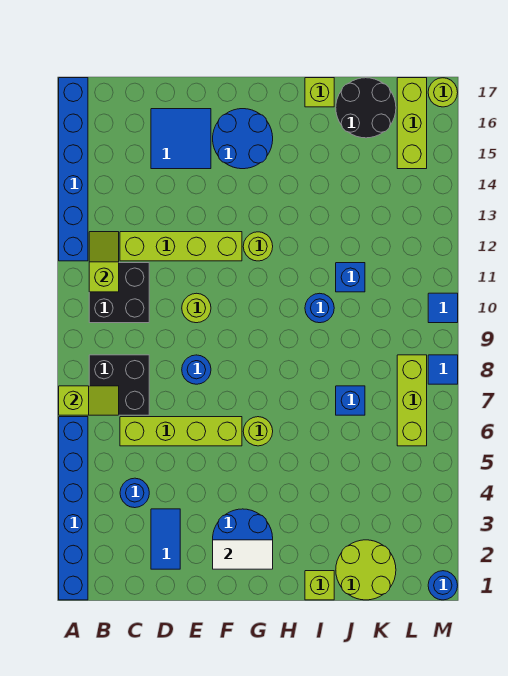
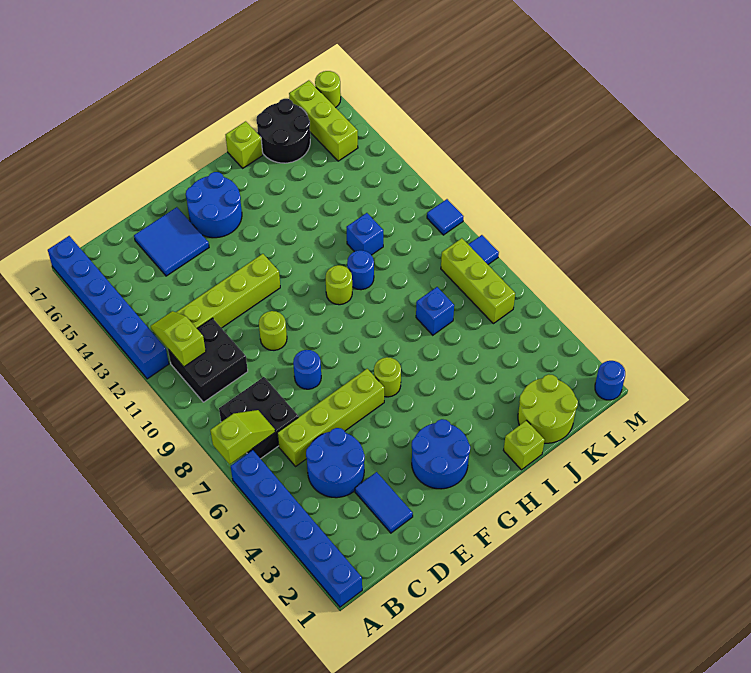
blue 1x1 round brick [120,478,149,508] -> blue 2x2 round brick [306,428,365,498]
white 1x2 tile [213,540,273,569] -> none
lime 1x1 round brick [243,232,273,261] -> lime 1x1 round brick moved to [326,265,352,305]

